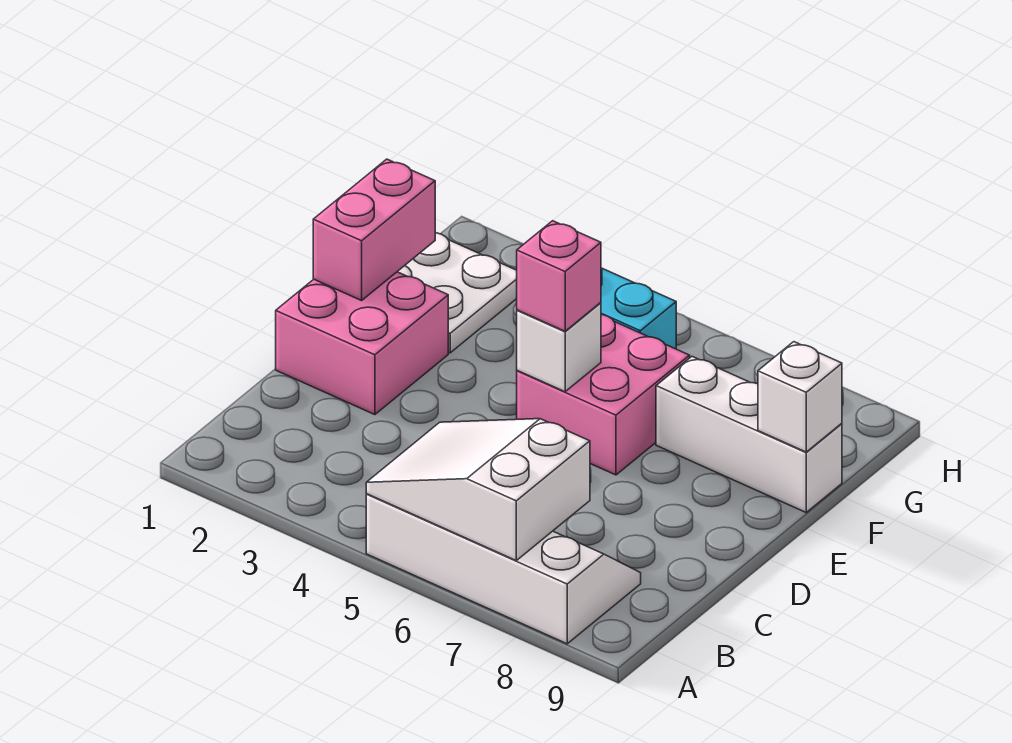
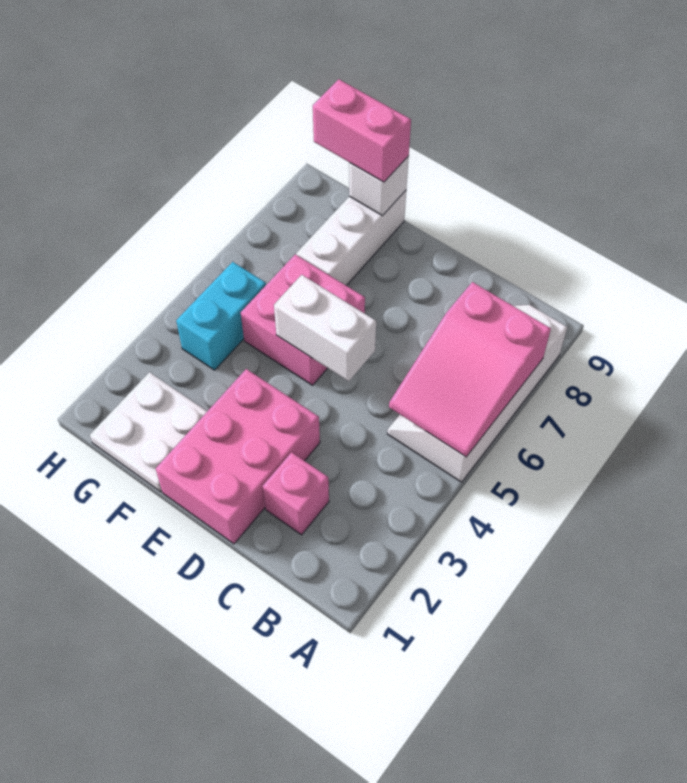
white 2x3 slope [366,419,590,560] -> pink 2x3 slope [389,282,551,457]
pink 2x2 brick [276,272,448,415] -> pink 2x3 brick [156,369,320,544]
pink 1x2 brick [313,159,435,300] -> pink 1x2 brick moved to [313,79,411,182]
white 1x1 brick [517,303,601,392] -> white 1x2 brick [274,275,376,381]
pink 1x1 brick [517,221,601,331] -> pink 1x1 brick moved to [263,452,329,535]

